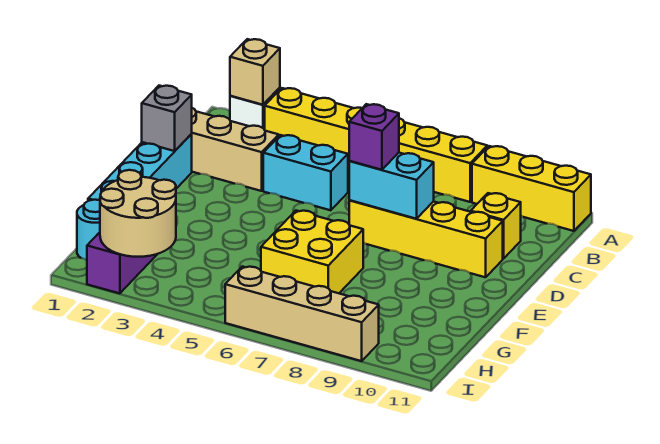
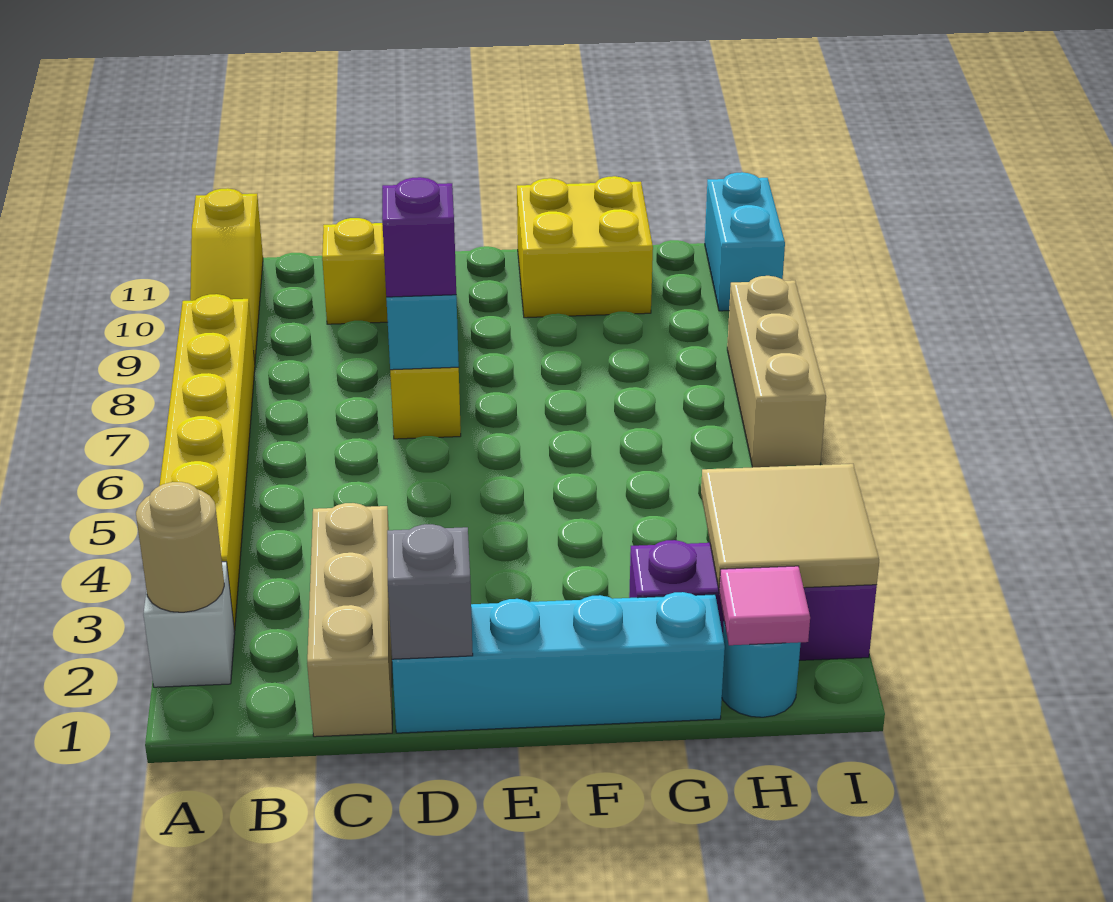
tan 1x1 brick [230,39,280,105] -> tan 1x1 round brick [136,482,224,612]
yellow 1x3 brick [472,146,591,231] -> yellow 1x3 slope [190,188,263,361]
cyan 1x2 brick [263,135,348,210] -> cyan 1x2 brick moved to [705,172,785,311]
yellow 2x2 brick [261,211,363,293] -> yellow 2x2 brick moved to [517,176,653,318]
none -> pink 1x1 tile [719,566,810,645]
tan 2x2 round brick [100,170,176,257] -> tan 2x2 tile [701,464,879,590]
tan 1x4 brick [225,266,379,361] -> tan 1x3 brick [727,276,826,467]

